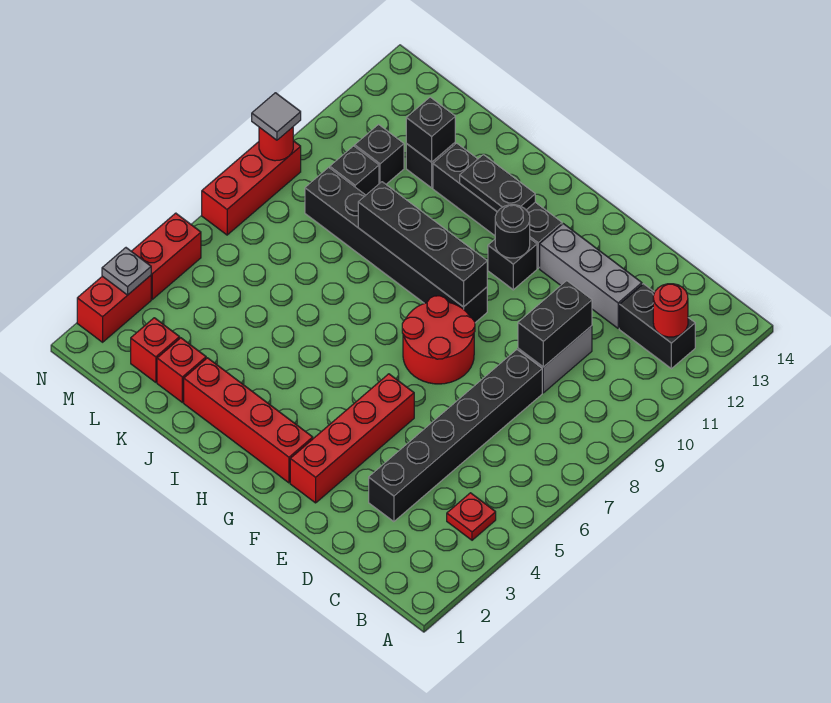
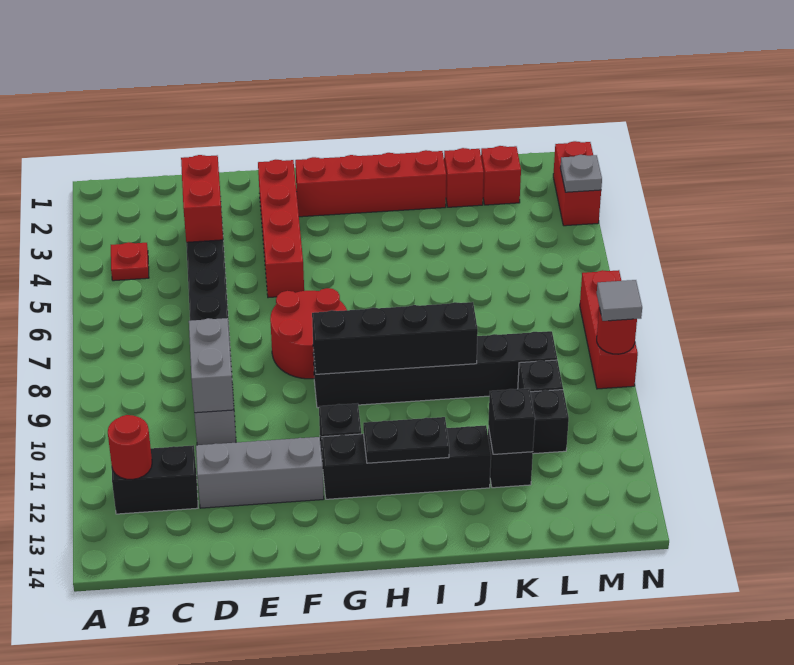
black 1x2 brick [518,281,592,367] -> grey 1x2 brick [189,318,234,413]
black 1x1 round brick [495,205,530,258] -> none
red 1x2 brick [131,213,201,299] -> red 1x2 brick moved to [181,155,223,242]

